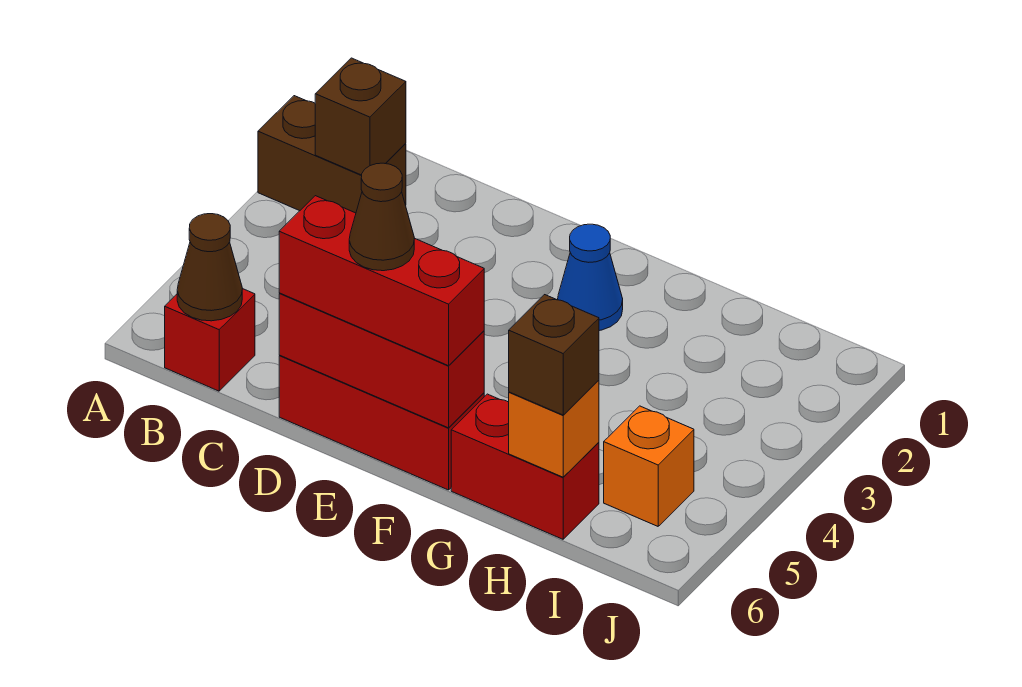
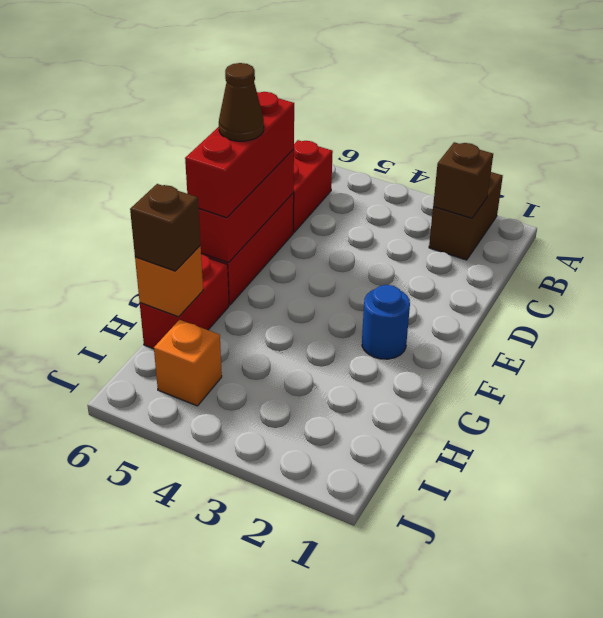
red 1x1 brick [165,289,255,391] -> red 1x2 brick [293,140,333,232]
brown 1x1 cone [177,214,242,321] -> none
blue 1x1 cone [558,224,623,331] -> blue 1x1 round brick [362,285,410,359]

